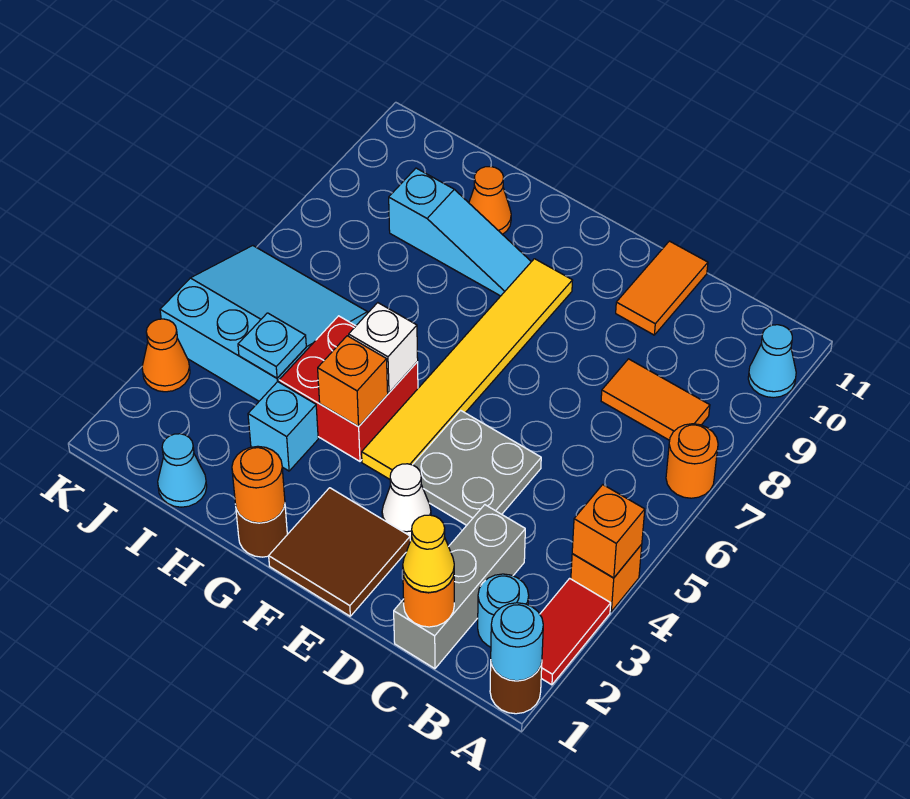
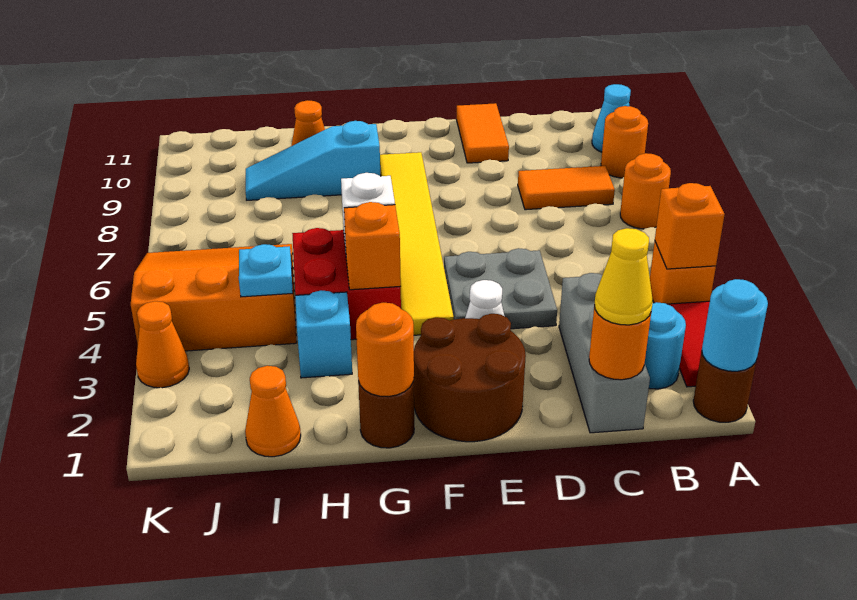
none -> orange 1x1 round brick [601,106,648,178]
brown 2x2 tile [269,488,410,616] -> brown 2x2 round brick [414,314,526,442]
cyan 1x3 slope [389,168,531,296] -> cyan 1x3 slope turned to [246,121,380,200]
cyan 1x1 cone [158,434,207,507] -> orange 1x1 cone [245,366,301,457]
cyan 3x3 slope [160,246,368,401] -> orange 3x3 slope [131,244,297,351]

